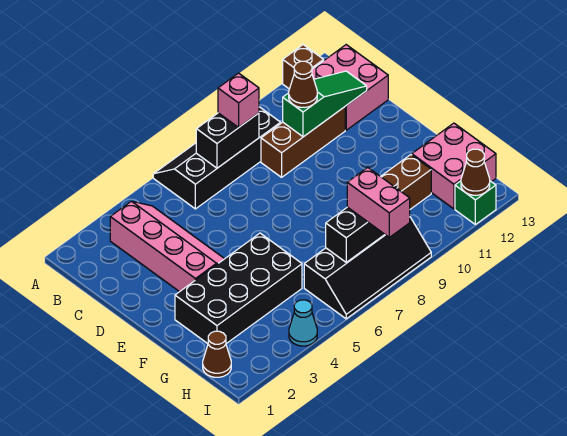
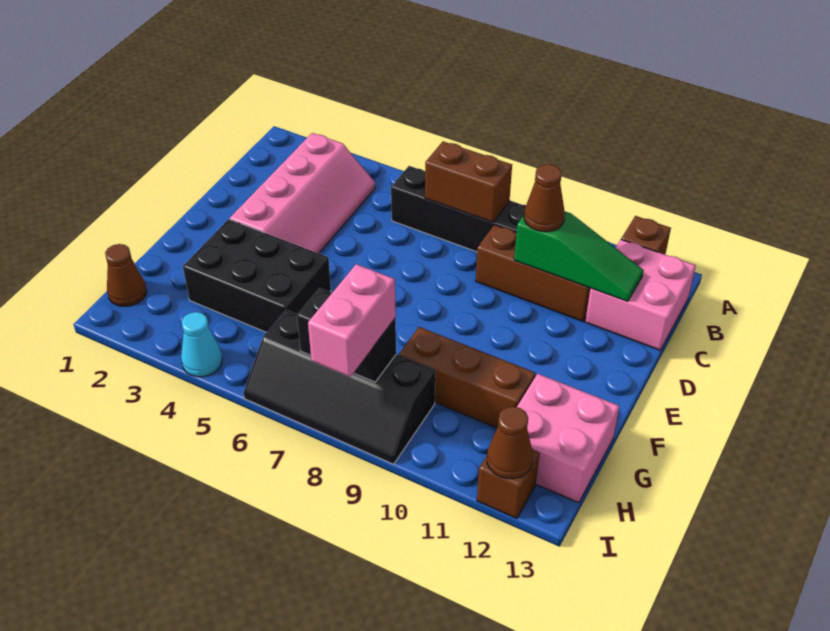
black 1x2 brick [196,113,259,168] -> brown 1x2 brick [425,141,512,222]
pink 1x1 brick [218,73,259,127] -> none
black 2x4 brick [175,233,302,344] -> black 2x3 brick [183,219,331,332]
green 1x1 brick [455,181,496,224] -> brown 1x1 brick [477,450,540,519]

